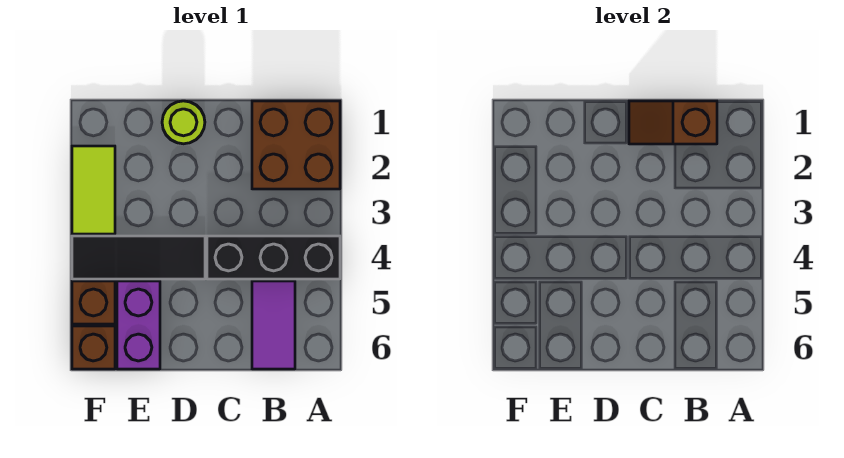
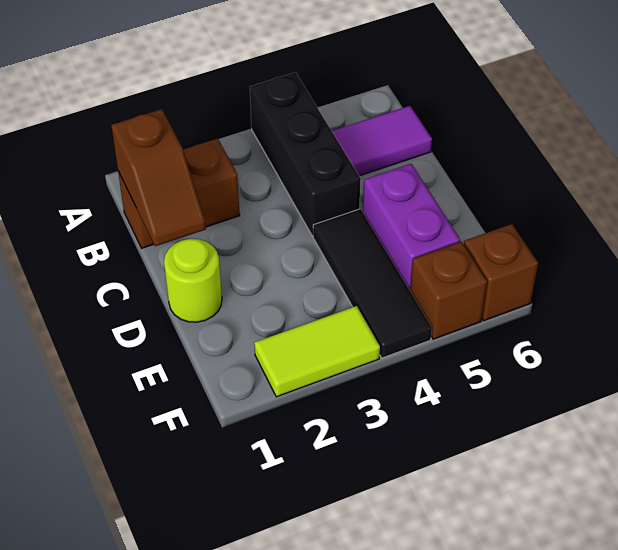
brown 2x2 brick [252,101,340,189] -> brown 1x2 brick [118,138,240,248]
purple 1x2 brick [117,281,160,369] -> purple 1x2 brick turned to [363,164,460,290]

